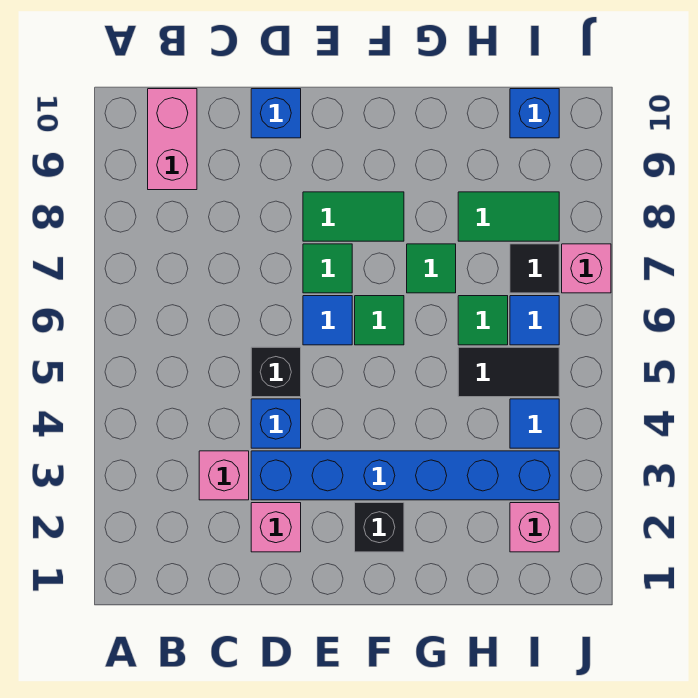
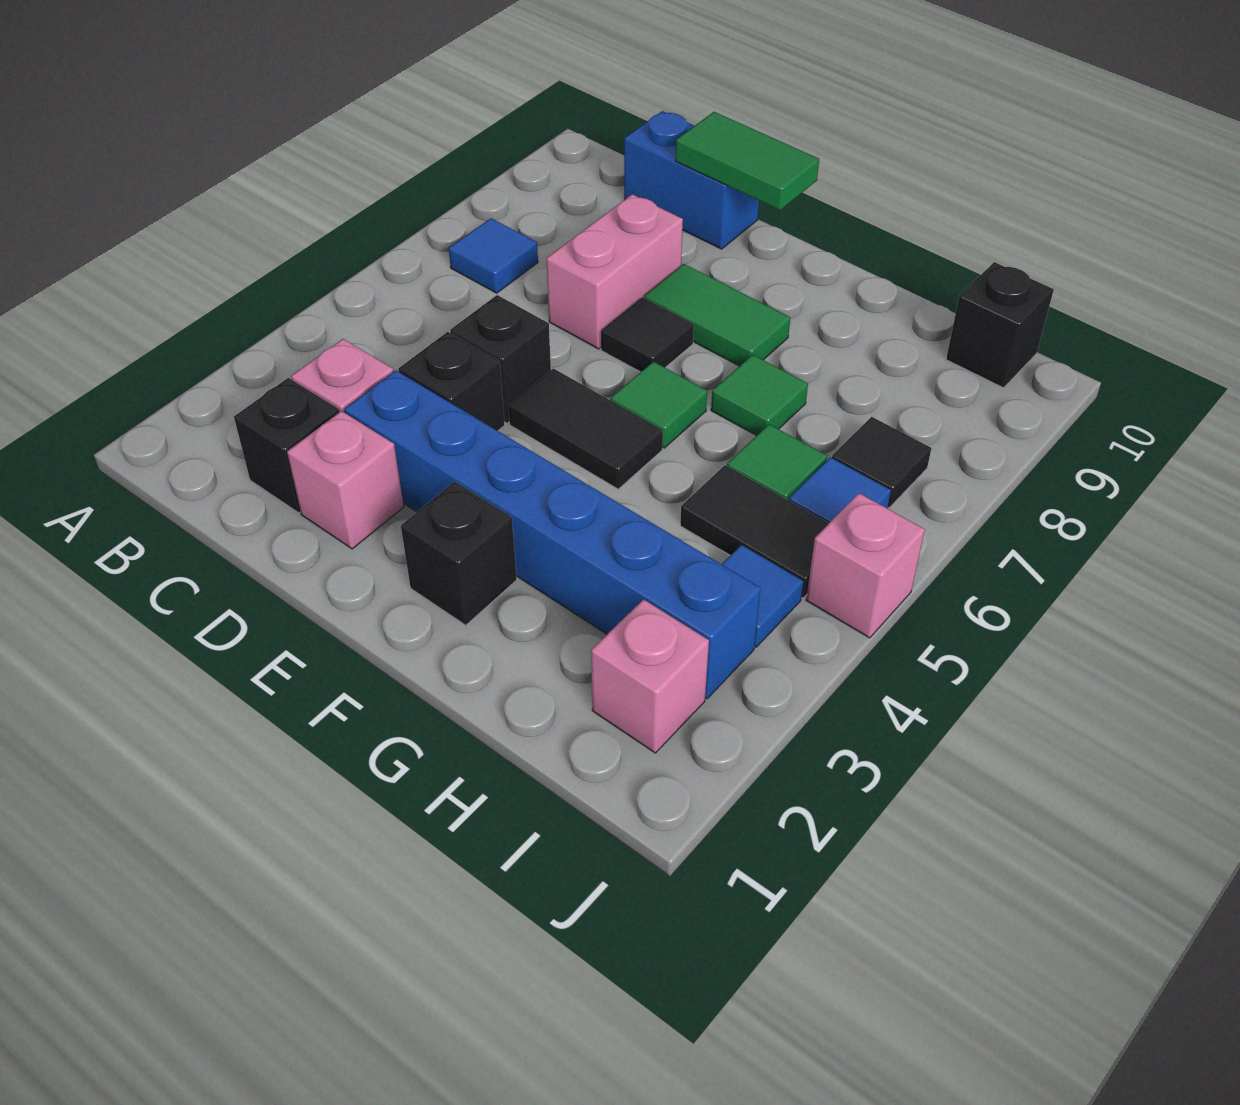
pink 1x2 brick [148,89,197,190] -> pink 1x2 brick moved to [546,194,683,349]
none -> black 1x1 brick [234,378,339,513]
blue 1x1 brick [251,399,301,448] -> black 1x1 brick [399,332,505,431]
blue 1x1 brick [251,89,301,138] -> blue 1x2 brick [624,111,759,249]
none -> black 1x2 tile [508,369,663,489]
blue 1x1 tile [303,296,352,345] -> blue 1x1 tile moved to [449,218,538,293]
green 1x1 tile [303,244,352,293] -> black 1x1 tile [601,297,694,372]
green 1x2 tile [458,192,559,241] -> green 1x2 tile moved to [675,112,819,210]
blue 1x1 brick [510,89,559,138] -> black 1x1 brick [946,262,1054,388]
pink 1x1 brick [562,244,611,293] -> pink 1x1 brick moved to [806,493,925,638]

